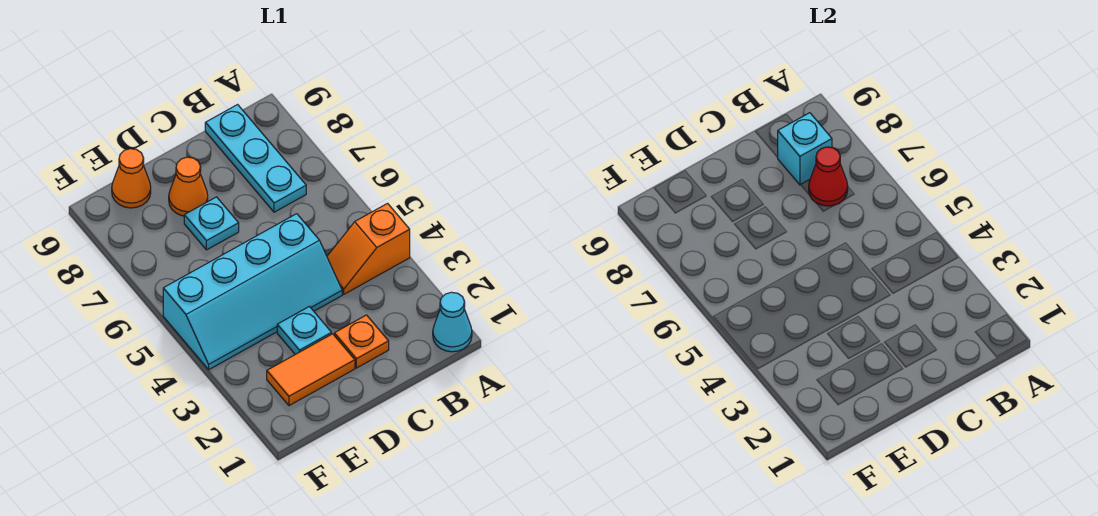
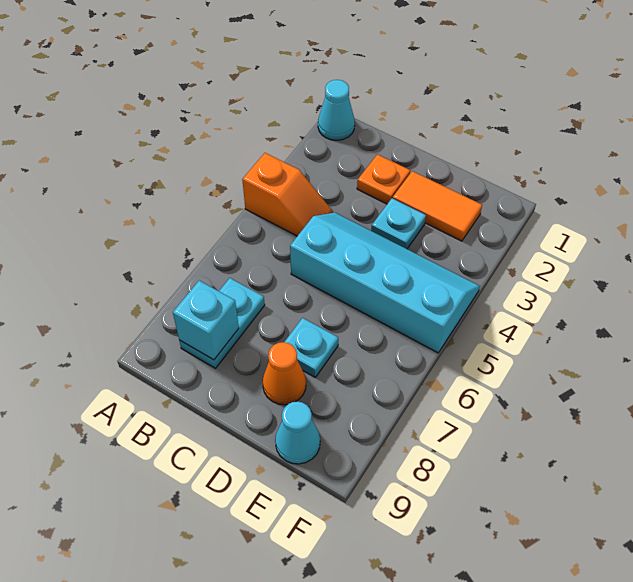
cyan 1x3 plate [205,105,306,212] -> cyan 1x2 plate [179,278,265,368]
red 1x1 cone [809,147,848,206] -> none
orange 1x1 cone [112,149,151,208] -> cyan 1x1 cone [275,402,320,464]

